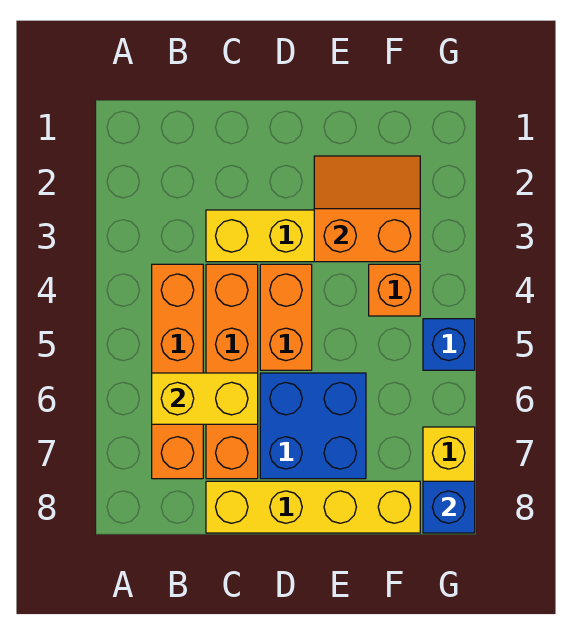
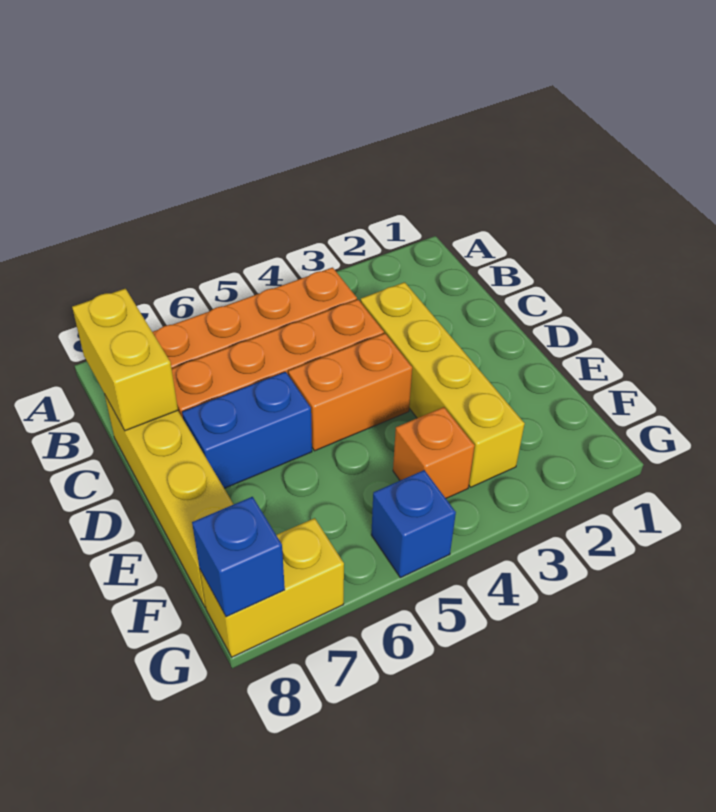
yellow 1x2 brick [152,373,258,424] -> yellow 1x2 brick moved to [72,289,178,431]
blue 2x2 brick [260,373,366,479] -> blue 1x2 brick [182,372,312,488]
orange 2x2 slope [314,156,420,262] -> none

